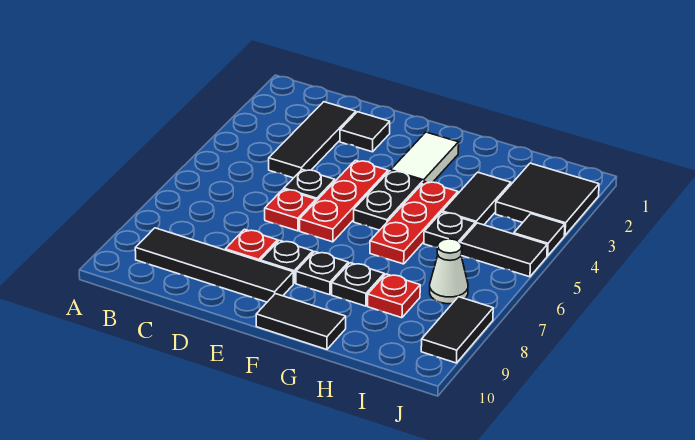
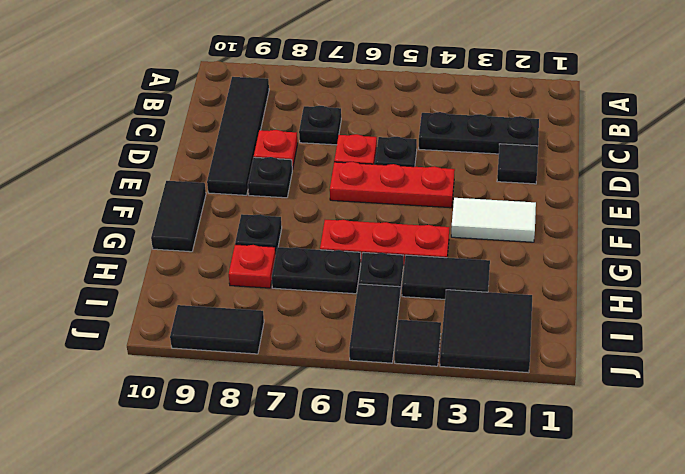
black 1x3 tile [269,102,356,178] -> black 1x3 plate [419,112,539,154]
black 1x2 plate [354,171,423,230] -> black 1x2 plate moved to [272,247,361,294]
black 1x1 plate [296,252,348,295] -> black 1x1 plate moved to [299,106,341,145]
white 1x1 cone [430,239,468,304] -> none

